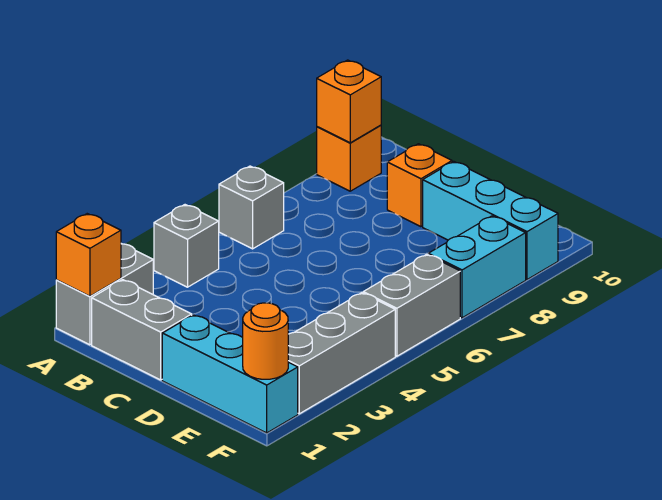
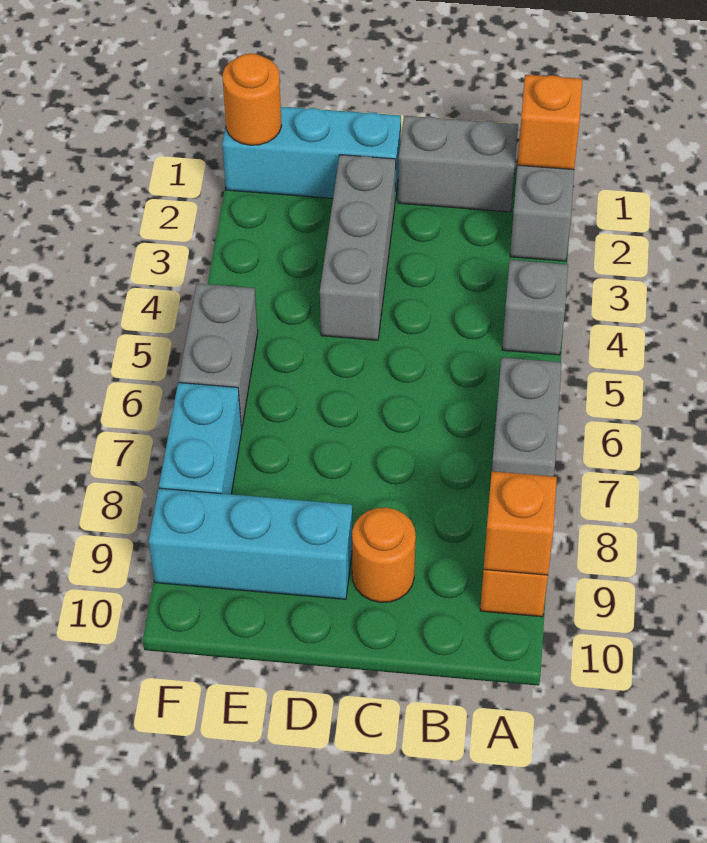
grey 1x1 brick [219,166,284,249] -> grey 1x2 brick [492,358,562,476]
orange 1x1 brick [387,144,452,227] -> orange 1x1 round brick [352,508,416,602]
grey 1x3 brick [288,293,395,414] -> grey 1x3 brick moved to [320,155,396,340]

